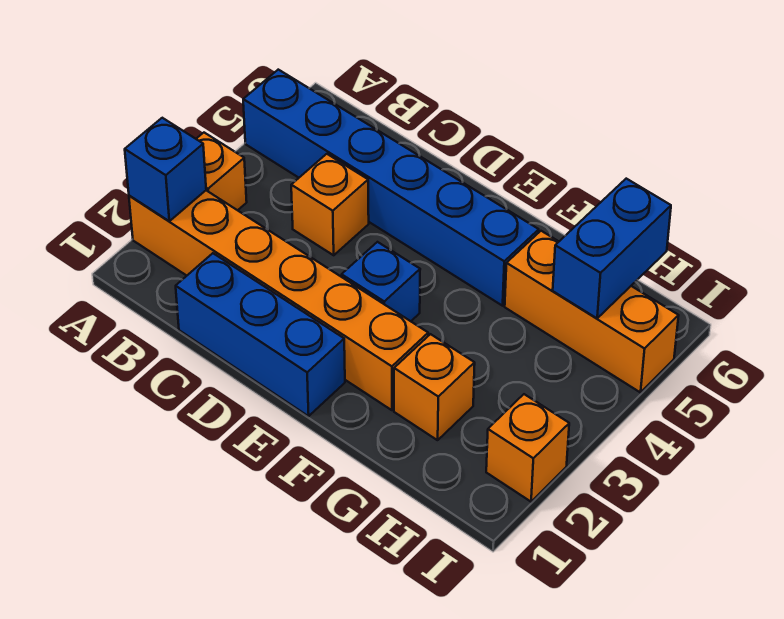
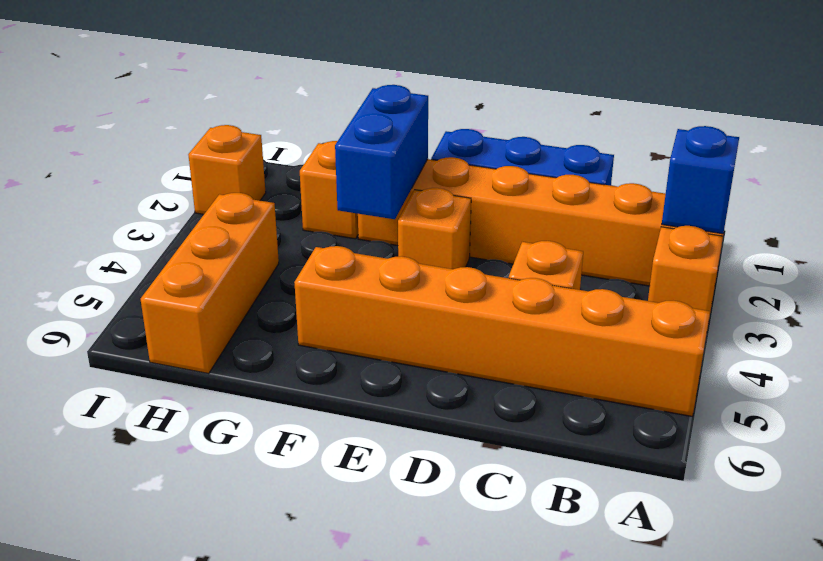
blue 1x6 brick [243,70,539,306] -> orange 1x6 brick [294,246,710,416]
blue 1x1 brick [342,242,420,321] -> orange 1x1 brick [398,188,471,269]
orange 1x3 brick [505,231,679,393] -> orange 1x3 brick turned to [141,193,279,373]
blue 1x2 brick [553,179,671,318] -> blue 1x2 brick moved to [335,85,428,219]

